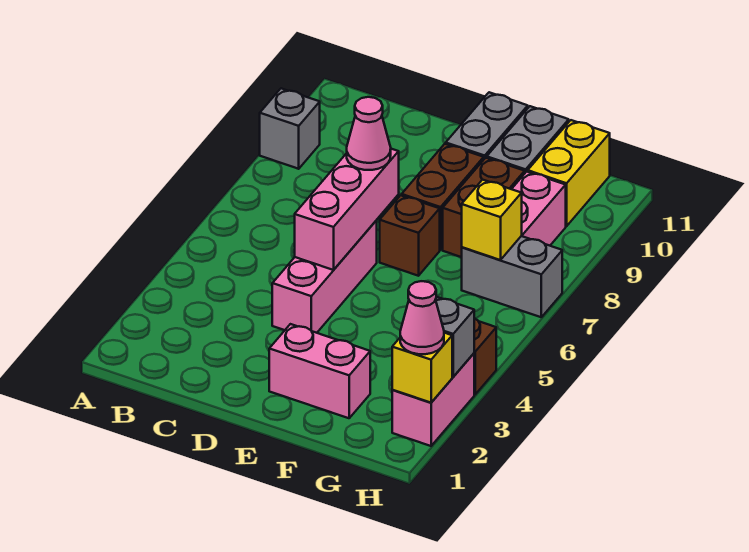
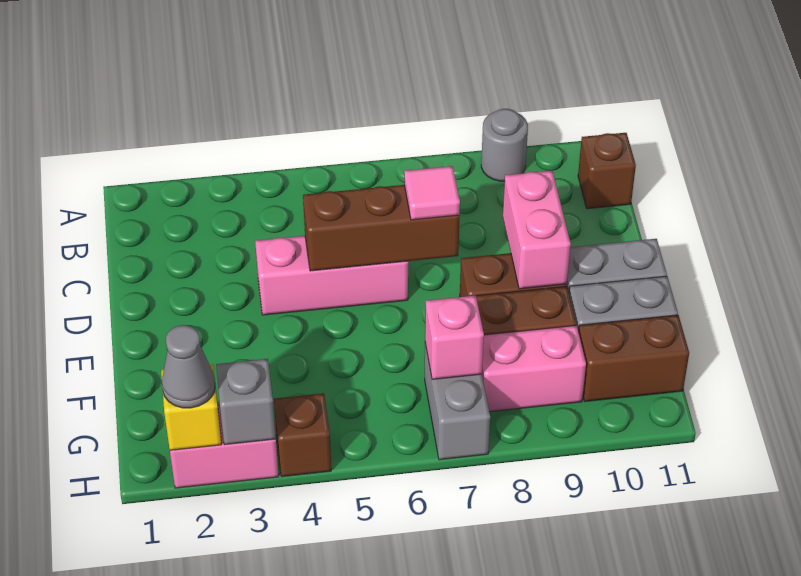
grey 1x1 brick [260,88,320,169] -> grey 1x1 round brick [481,109,528,181]
pink 1x3 brick [295,149,399,270] -> brown 1x3 brick [303,185,460,271]
pink 1x1 cone [347,97,391,170] -> pink 1x1 tile [404,166,460,220]
pink 1x2 brick [269,324,370,418] -> pink 1x2 brick moved to [503,171,571,289]
brown 1x1 brick [380,195,440,276] -> brown 1x1 brick moved to [578,133,636,209]
yellow 1x1 brick [462,180,522,260] -> pink 1x1 brick [425,295,484,379]
yellow 1x2 brick [528,120,610,226] -> brown 1x2 brick [579,315,689,401]
pink 1x1 cone [400,281,444,354] -> grey 1x1 cone [162,325,215,408]

